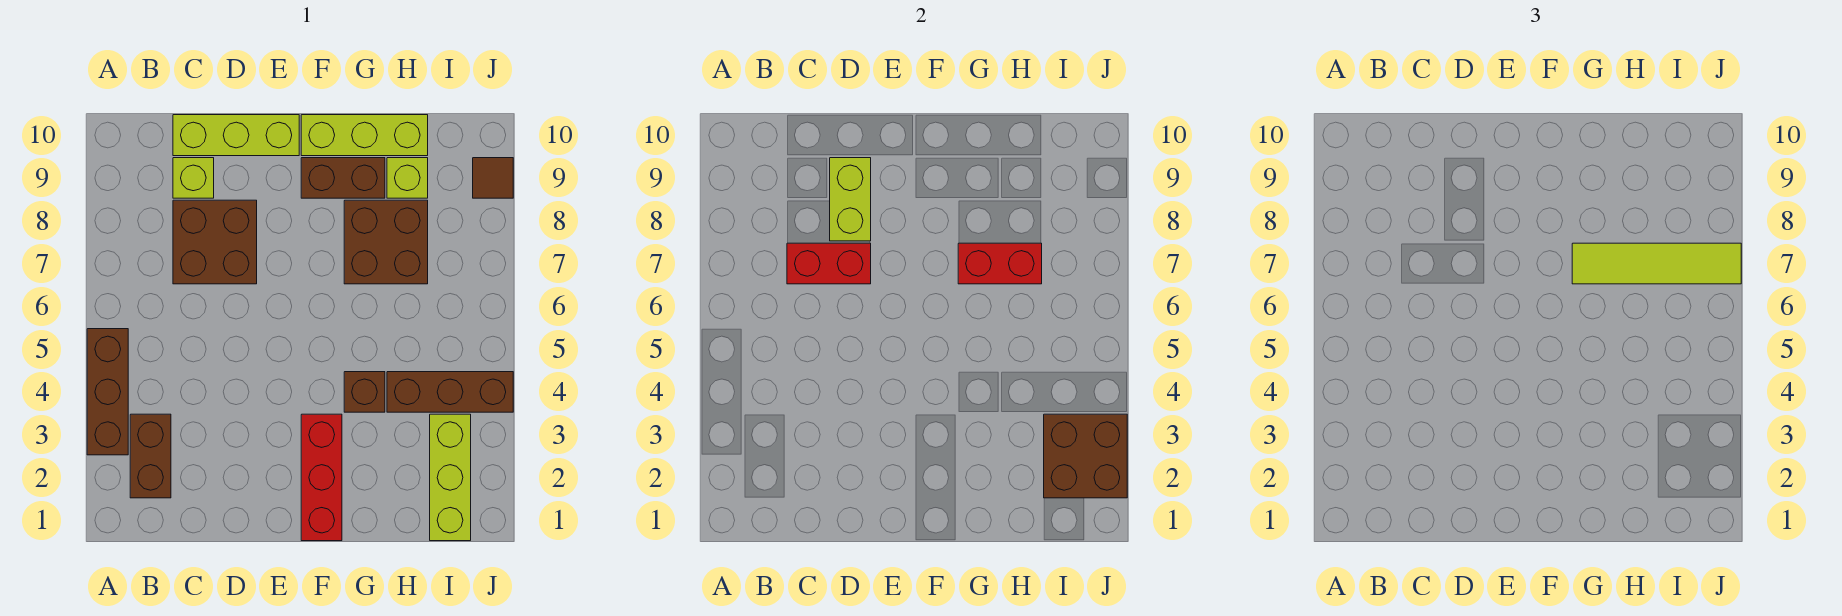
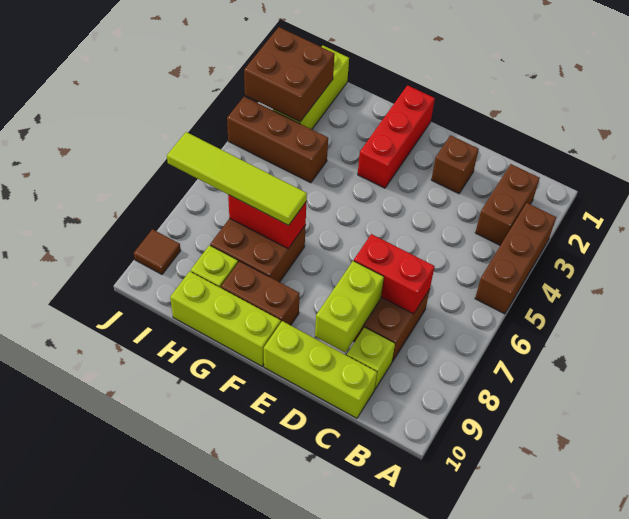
brown 1x1 brick [344,372,385,412] -> brown 1x1 brick moved to [431,135,479,194]

